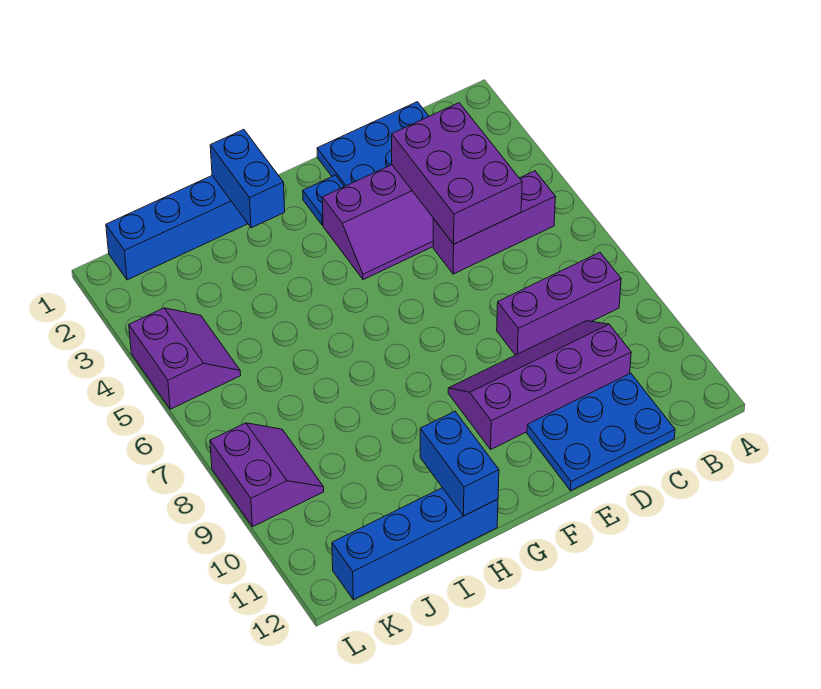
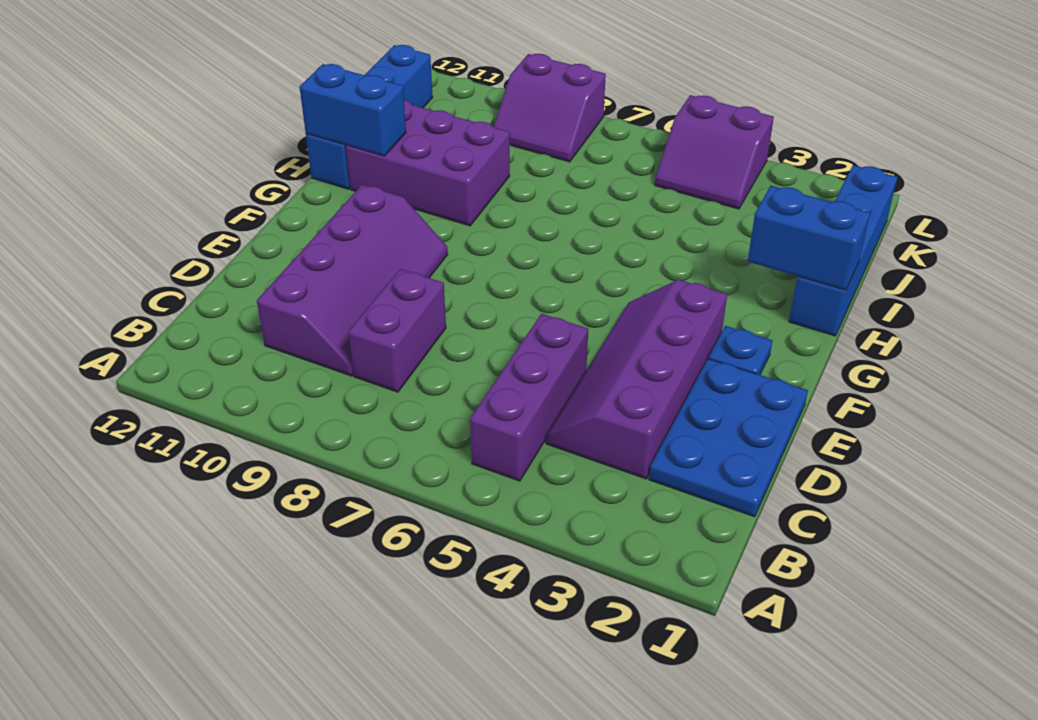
purple 1x3 brick [497,252,621,355] -> purple 1x2 brick [349,269,446,392]
purple 2x3 brick [392,103,522,244] -> purple 2x3 brick moved to [346,100,510,226]
blue 2x3 plate [527,373,675,491] -> none

